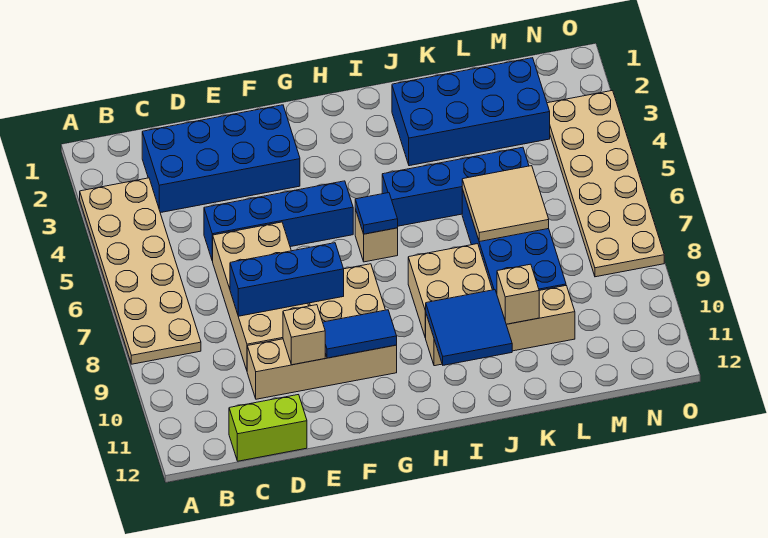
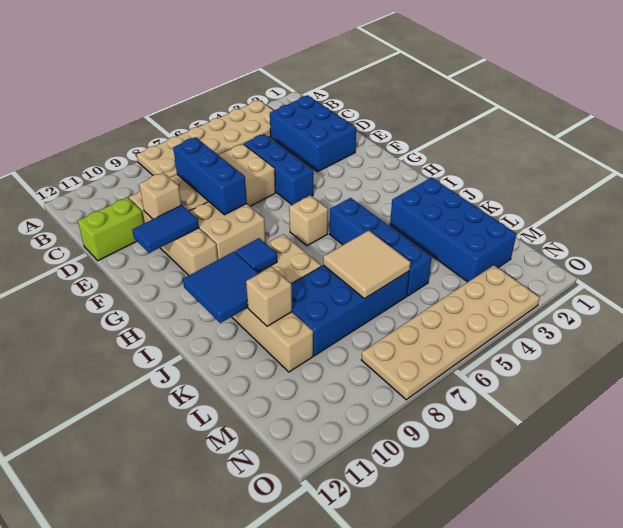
blue 2x4 brick [142,105,300,213] -> blue 2x3 brick [270,96,356,172]
lime 1x2 brick [229,395,307,461] -> lime 1x2 brick turned to [78,198,144,261]
blue 1x4 brick [204,181,353,261] -> blue 1x3 brick [244,134,313,205]
blue 1x2 tile [323,310,397,358] -> blue 1x2 tile turned to [132,205,199,253]
blue 1x1 tile [355,193,398,234] -> blue 1x1 tile moved to [235,238,277,273]

